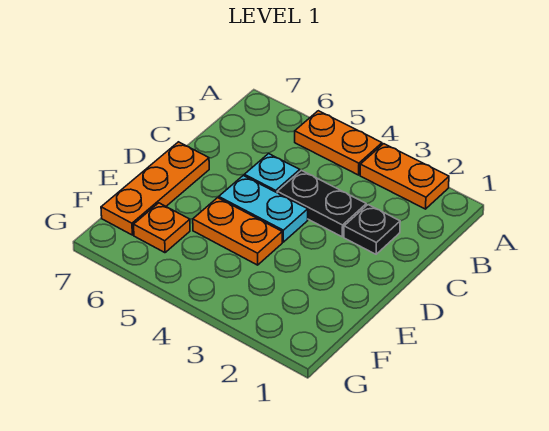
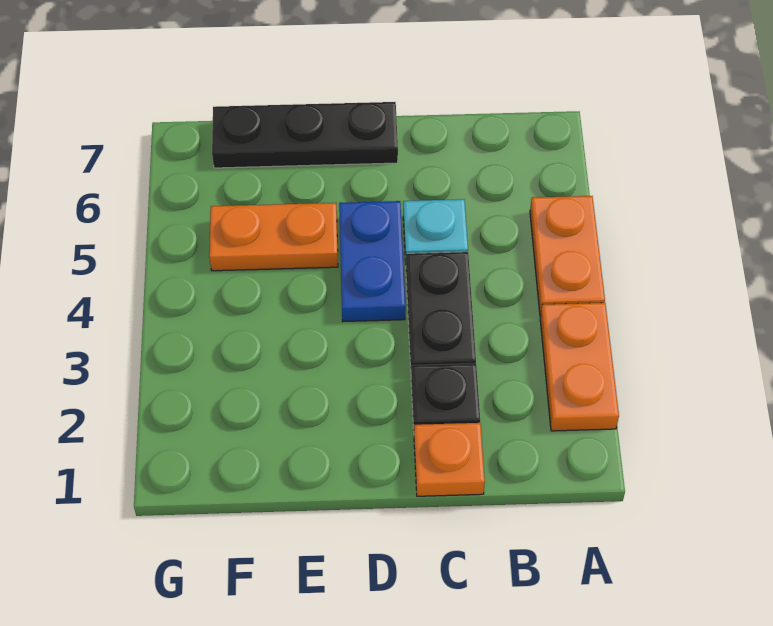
cyan 1x2 plate [219,176,308,242] -> blue 1x2 plate [339,201,405,321]
orange 1x3 plate [101,142,209,235] -> black 1x3 plate [212,102,398,168]
orange 1x2 plate [193,198,282,265] -> orange 1x2 plate turned to [209,203,338,271]
orange 1x1 plate [134,203,190,253] -> orange 1x1 plate moved to [414,423,485,496]

